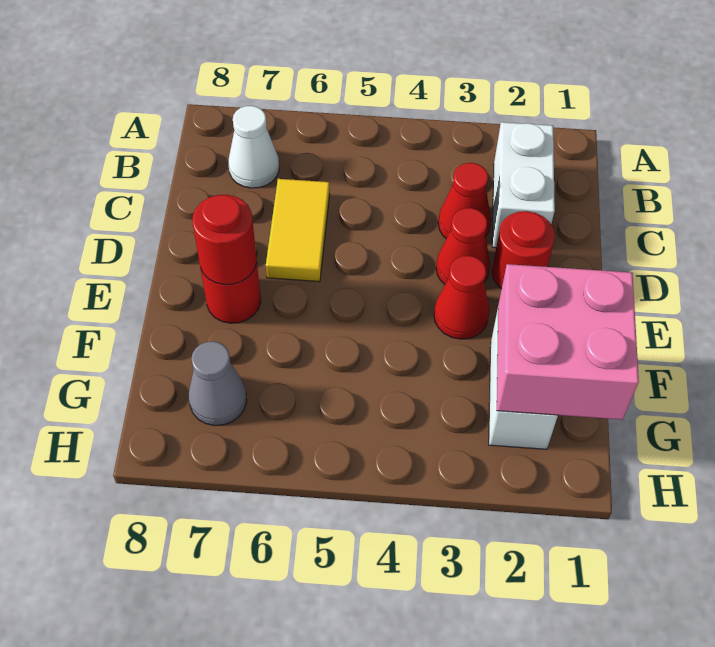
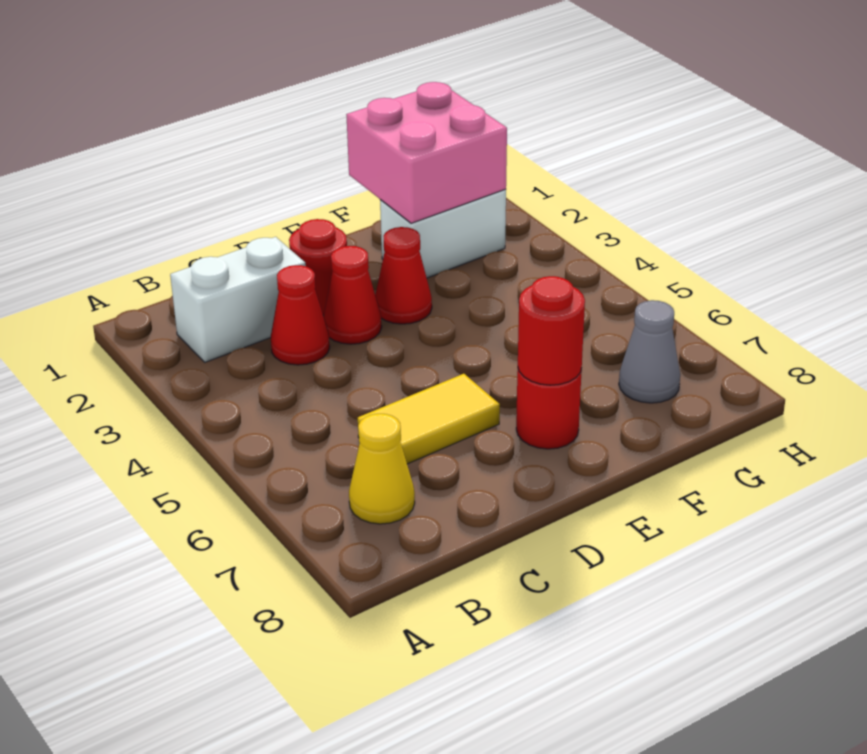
white 1x1 cone [228,106,279,188] -> yellow 1x1 cone [349,414,415,524]

